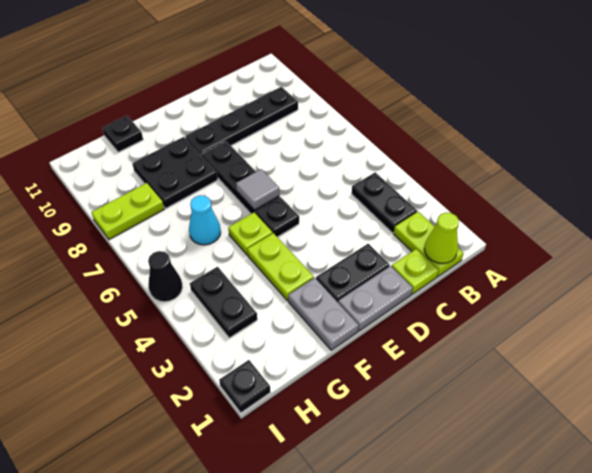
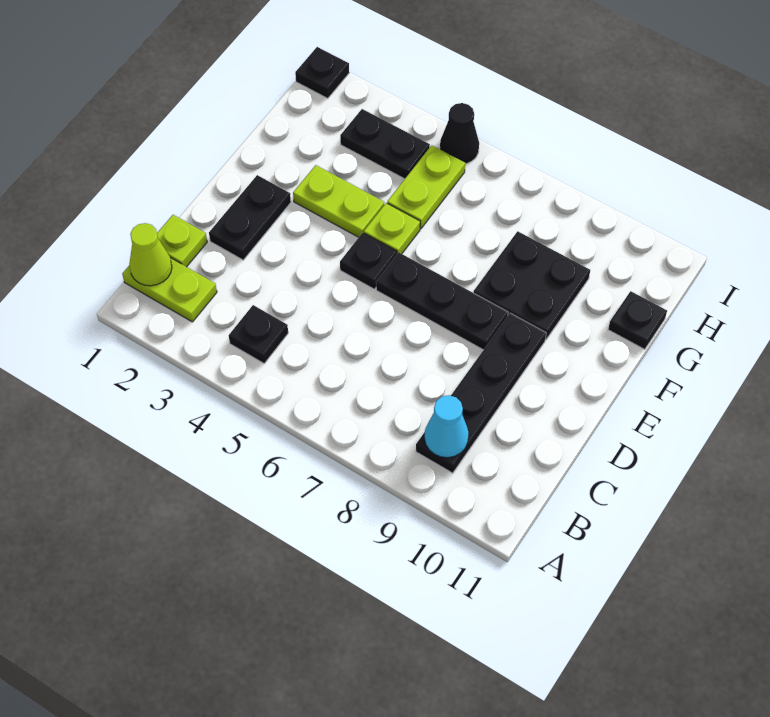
black 1x2 plate [351,172,417,233] -> black 1x1 plate [229,305,288,363]
grey 1x2 plate [338,266,413,331] -> none
grey 1x1 tile [236,169,280,210] -> none
grey 1x2 plate [288,278,359,350] -> none
cyan 1x1 cone [189,195,221,245] -> cyan 1x1 cone moved to [425,395,469,458]
lime 1x2 plate [91,183,164,239] -> lime 1x2 plate moved to [387,145,465,229]

